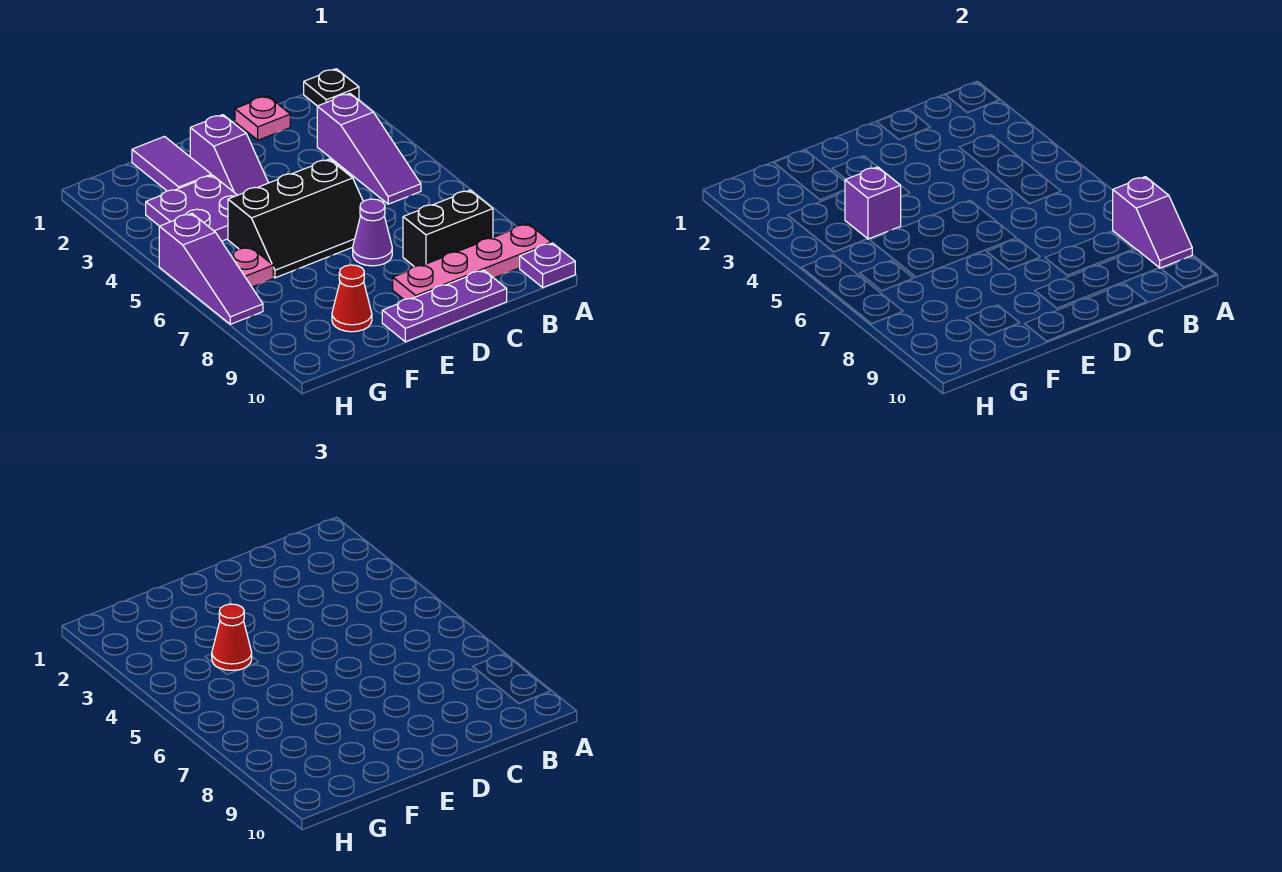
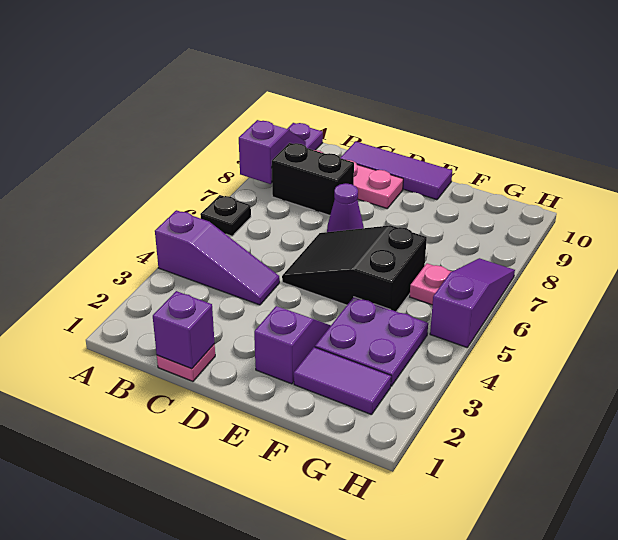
black 1x1 plate [304,69,359,106] -> black 1x1 plate moved to [200,195,251,236]
purple 1x3 slope [317,93,421,204] -> purple 1x3 slope turned to [155,210,280,305]
purple 1x3 plate [382,270,507,342] -> purple 1x3 tile [340,141,452,200]
black 2x3 slope [228,159,363,278] -> black 2x3 slope turned to [282,225,427,312]
purple 1x2 tile [132,137,211,191] -> purple 1x2 tile turned to [294,347,391,415]
purple 1x1 brick [845,167,901,239] -> purple 1x1 brick moved to [153,291,215,369]
red 1x1 cone [212,604,252,670] -> none
red 1x1 cone [332,265,372,332] -> none

